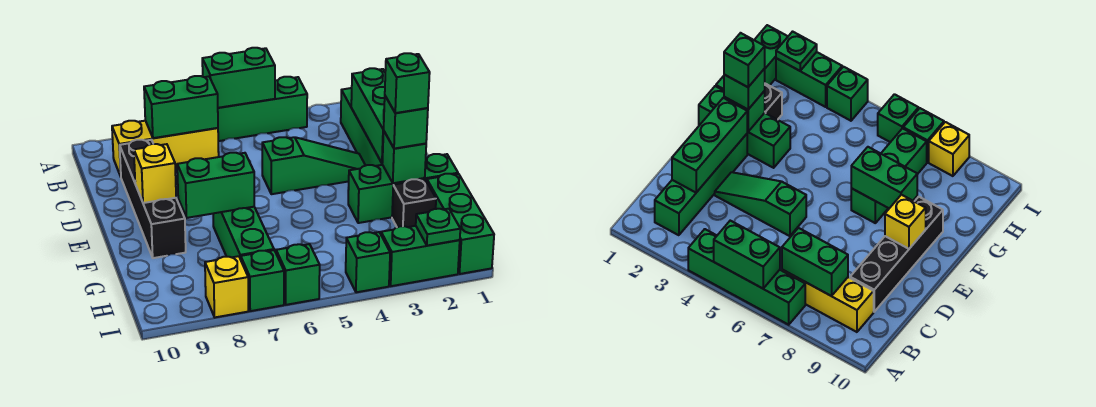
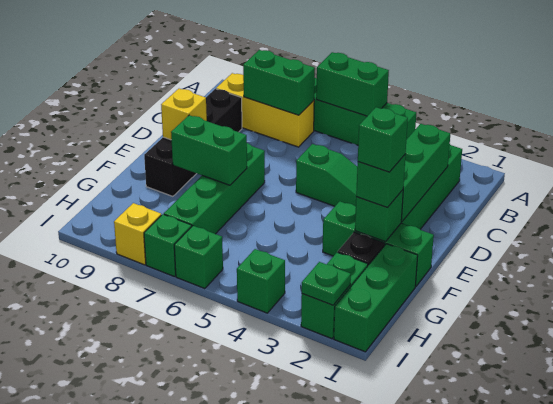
green 1x3 brick [213,207,274,259] -> green 1x4 brick [164,143,265,234]
green 1x2 brick [381,226,460,286] -> green 1x2 brick turned to [301,252,368,339]

